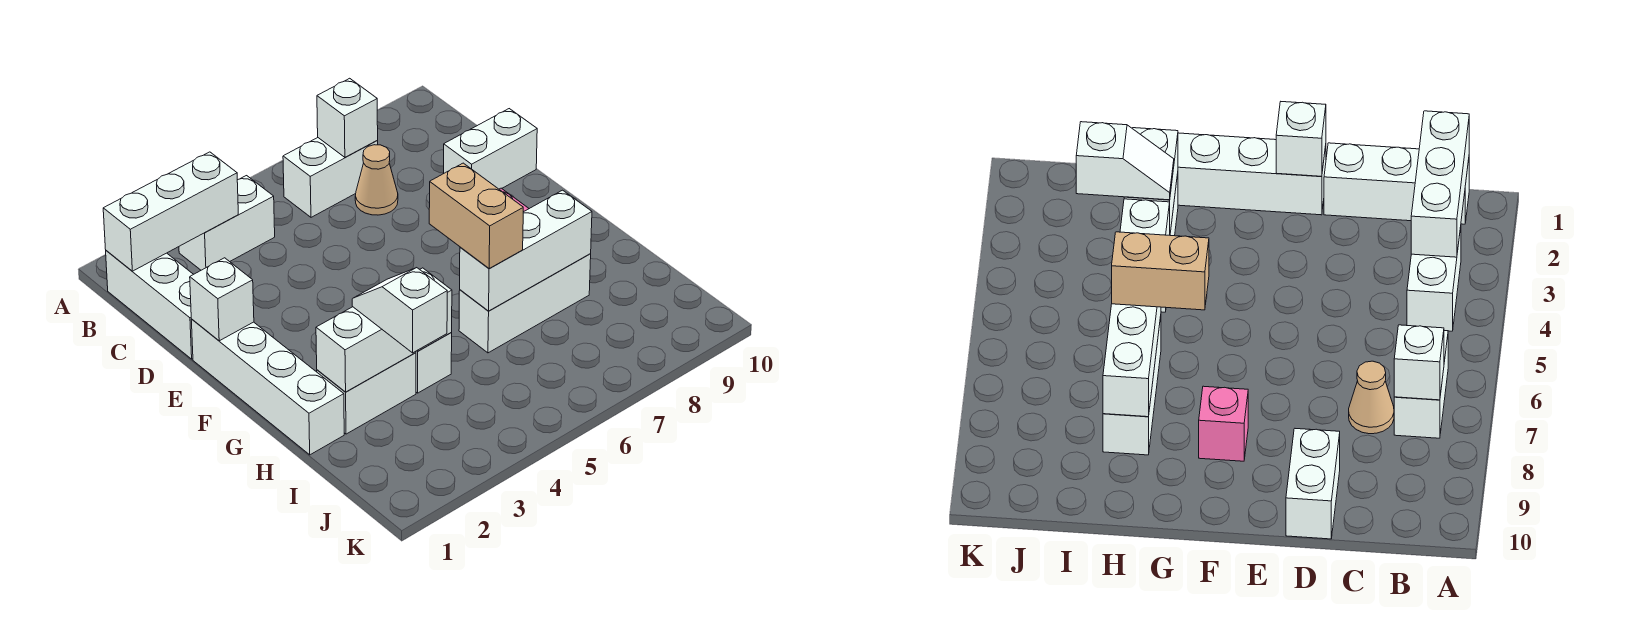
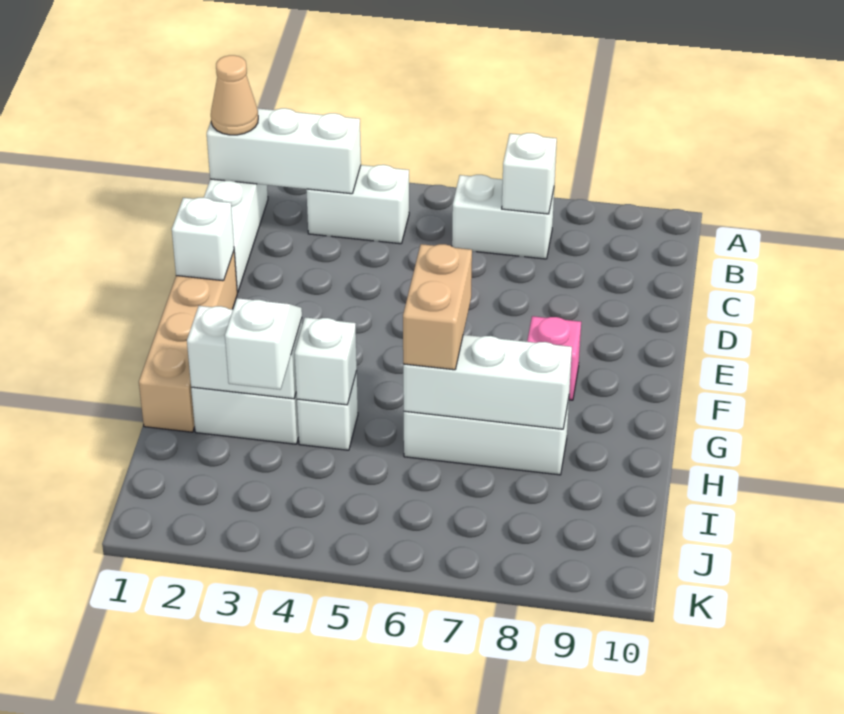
tan 1x1 cone [355,145,398,215] -> tan 1x1 cone moved to [211,55,258,135]
white 1x2 brick [444,109,537,189] -> none
white 1x4 brick [191,319,344,455] -> tan 1x4 brick [139,251,237,432]

